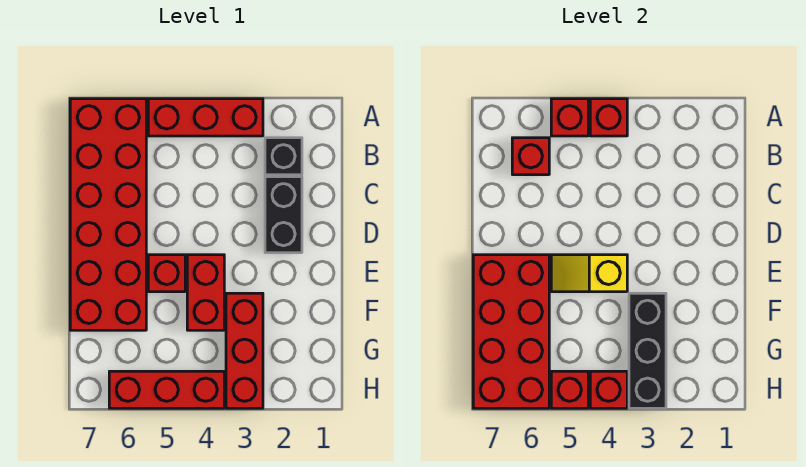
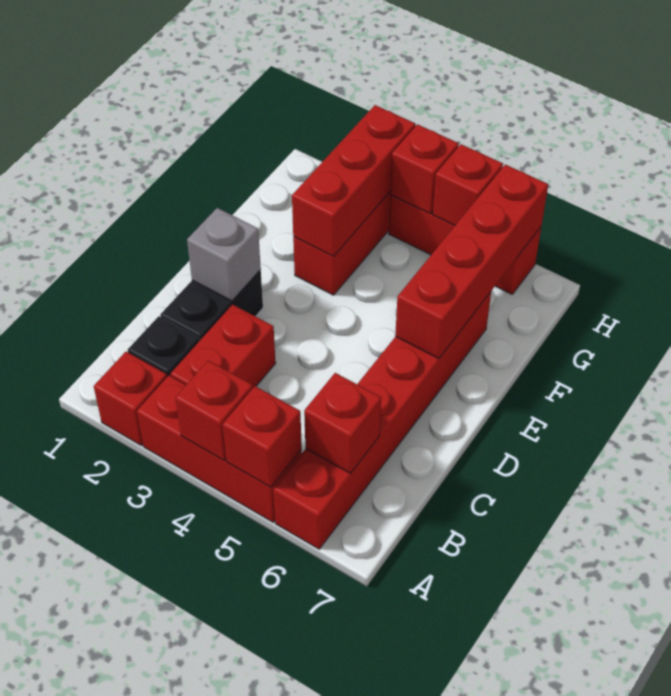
red 2x6 brick [70,99,146,330] -> red 1x6 brick [273,292,491,549]
none -> grey 1x1 brick [187,208,261,301]
red 1x2 brick [187,255,224,330] -> red 1x2 brick moved to [171,304,276,387]
yellow 1x2 slope [551,255,627,292] -> none
red 1x1 brick [148,255,185,292] -> red 1x1 brick moved to [94,352,167,445]
red 2x4 brick [473,255,549,408] -> red 1x4 brick [395,165,548,359]
black 1x3 brick [629,293,666,408] -> red 1x3 brick [292,105,415,257]

